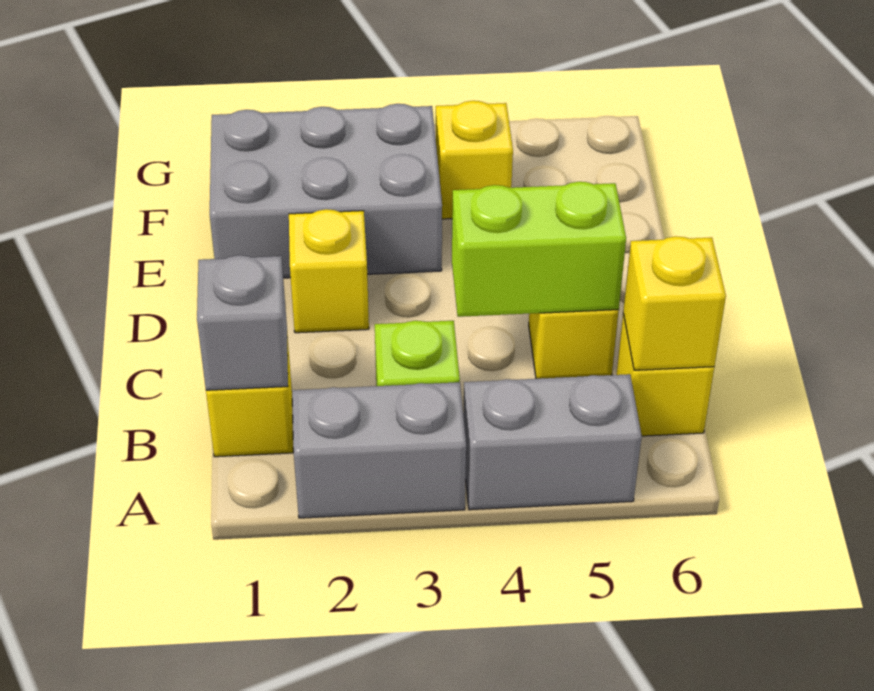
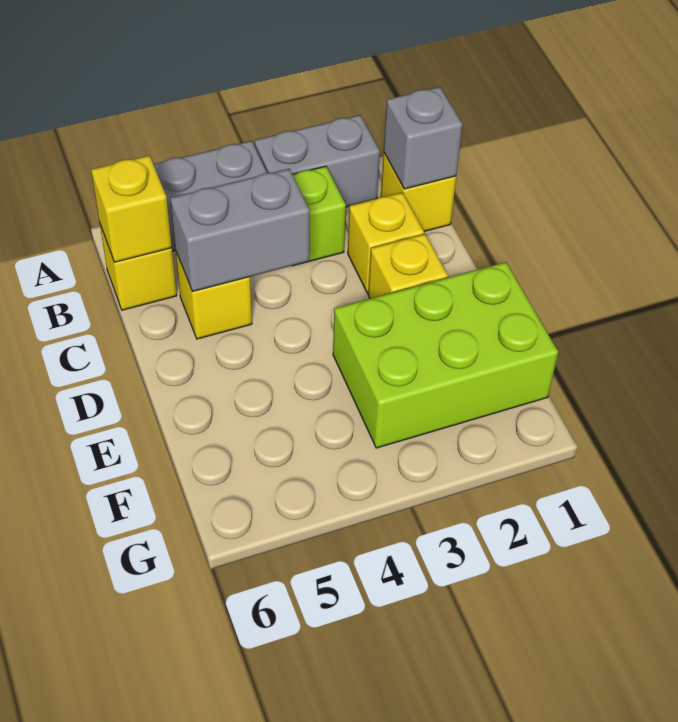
lime 1x2 brick [452,182,626,317] -> grey 1x2 brick [170,169,310,292]
grey 2x3 brick [210,104,442,278] -> lime 2x3 brick [333,262,558,448]
yellow 1x1 brick [436,101,513,219] -> yellow 1x1 brick moved to [348,192,424,293]

